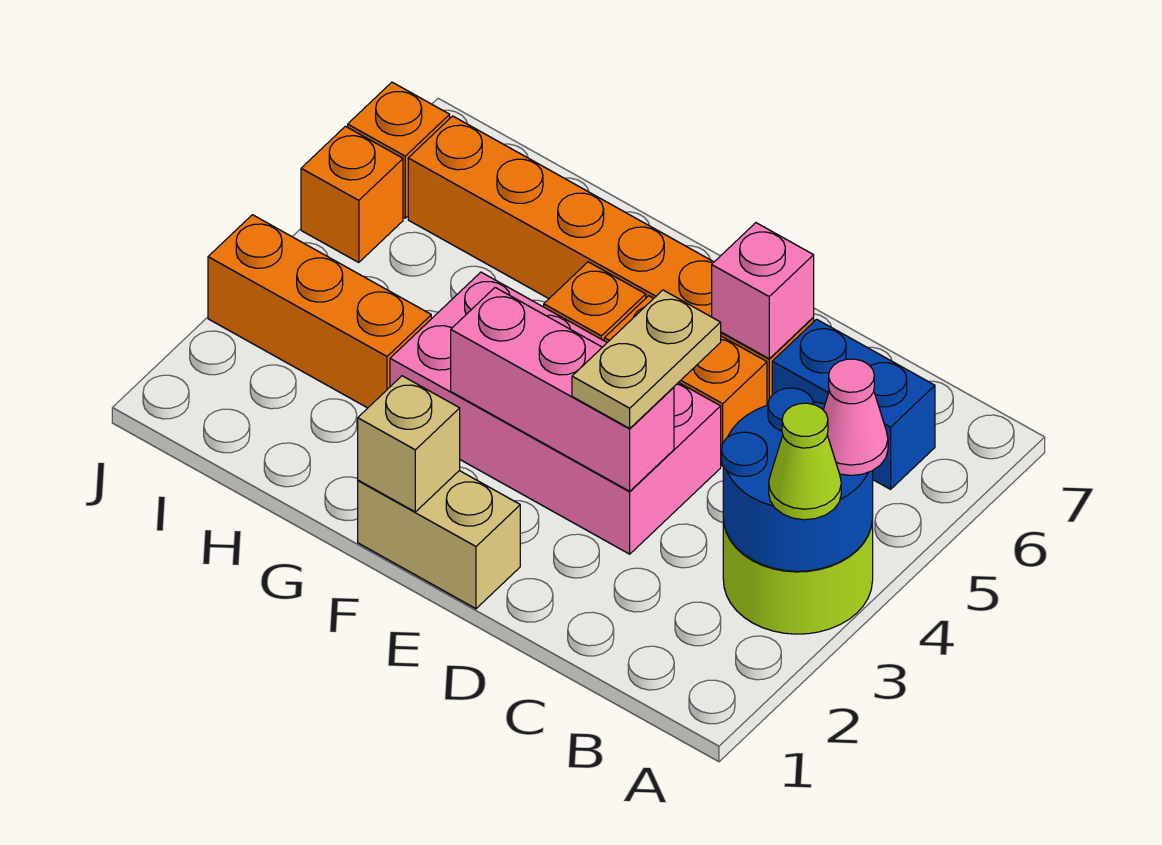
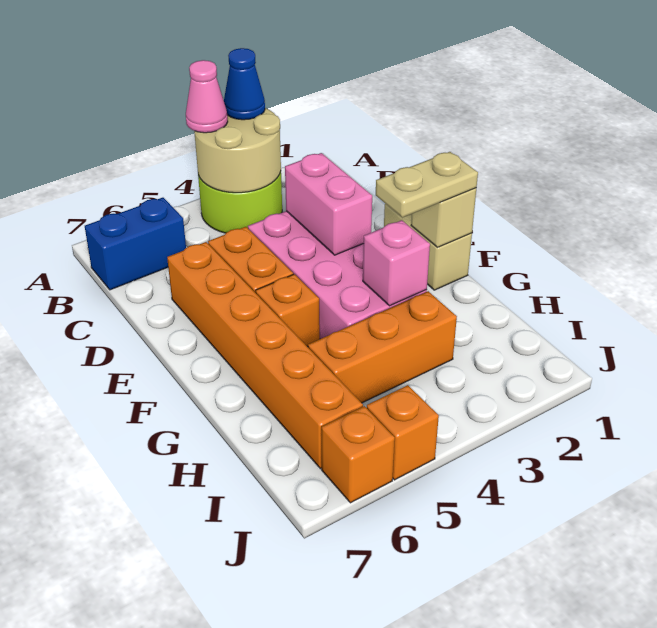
blue 2x2 round brick [721,388,873,571] -> tan 2x2 round brick [194,108,281,193]
lime 1x1 cone [769,403,841,520] -> blue 1x1 cone [224,48,265,120]
blue 1x2 brick [772,319,935,489] -> blue 1x2 brick turned to [85,198,186,290]
pink 1x3 brick [451,288,674,491] -> pink 1x2 brick [285,153,372,255]
tan 1x2 plate [572,290,721,428] -> tan 1x2 plate moved to [376,152,478,218]
pink 1x1 brick [712,223,814,359] -> pink 1x1 brick moved to [363,220,430,306]
orange 1x3 brick [208,215,431,408] -> orange 1x3 brick turned to [308,291,457,403]

